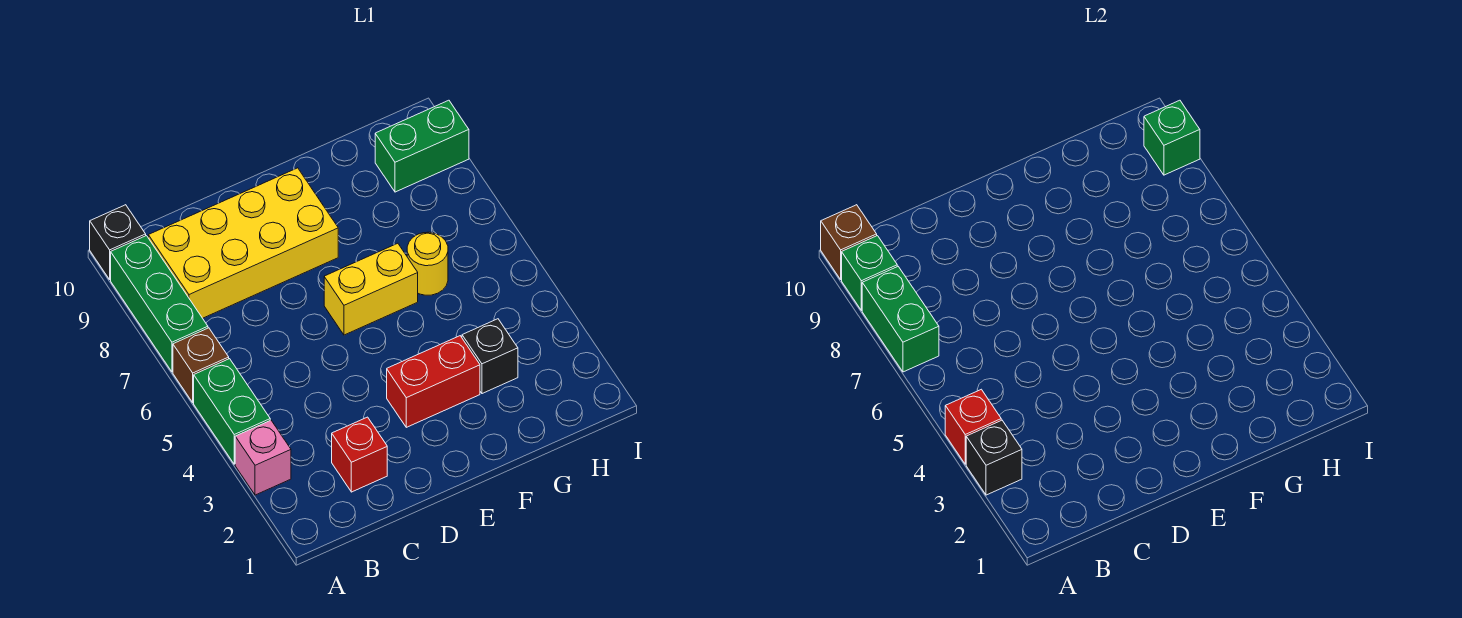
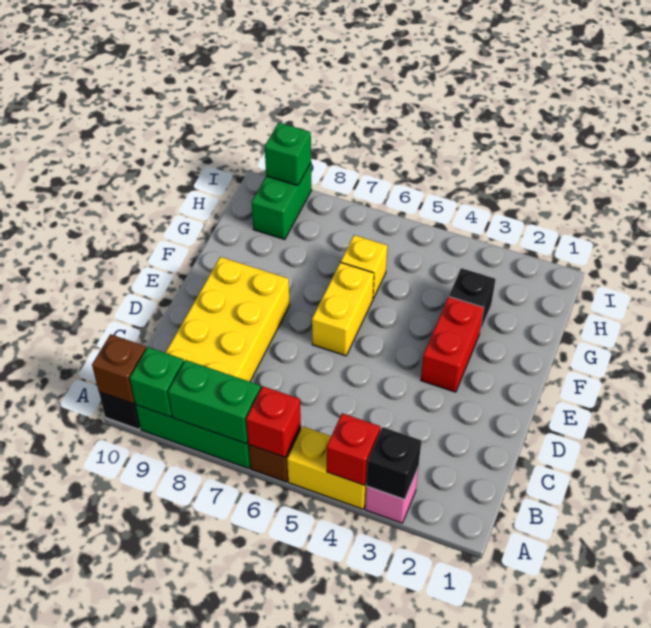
green 1x2 brick [194,359,270,464] -> yellow 1x2 brick [287,427,367,509]
red 1x1 brick [332,417,387,492] -> red 1x1 brick moved to [246,386,301,457]
yellow 1x1 round brick [407,232,448,295] -> yellow 1x1 brick [341,235,387,298]

